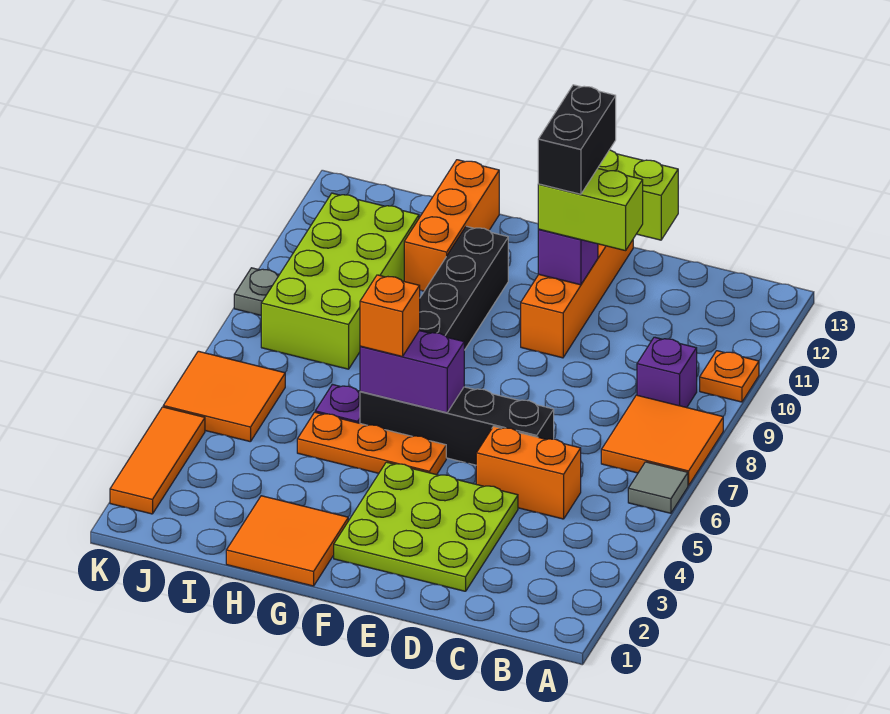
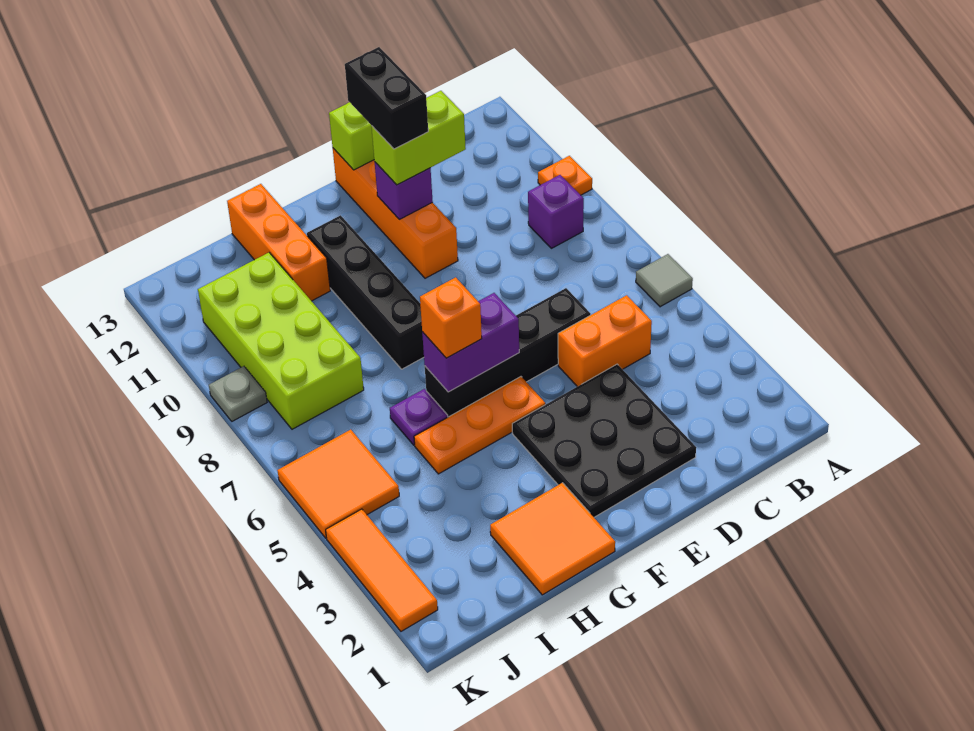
orange 2x2 tile [601,395,723,485] -> none
lime 3x3 plate [334,462,518,591] -> black 3x3 plate [512,364,696,517]

